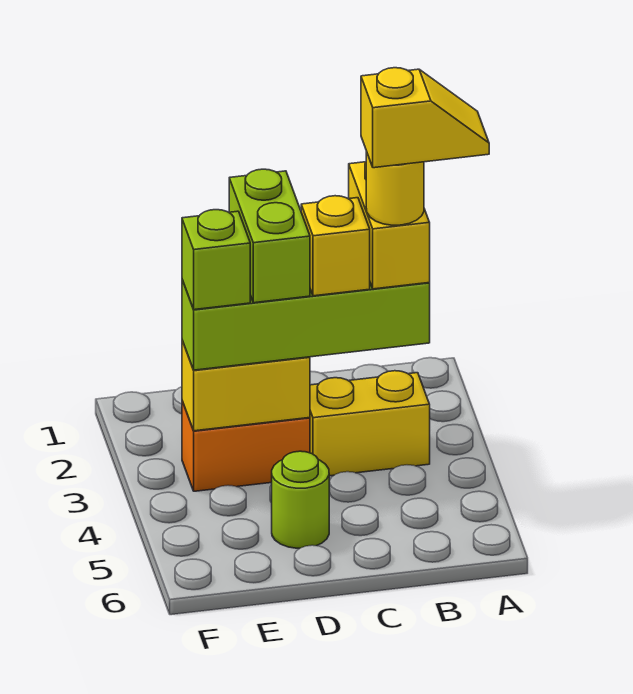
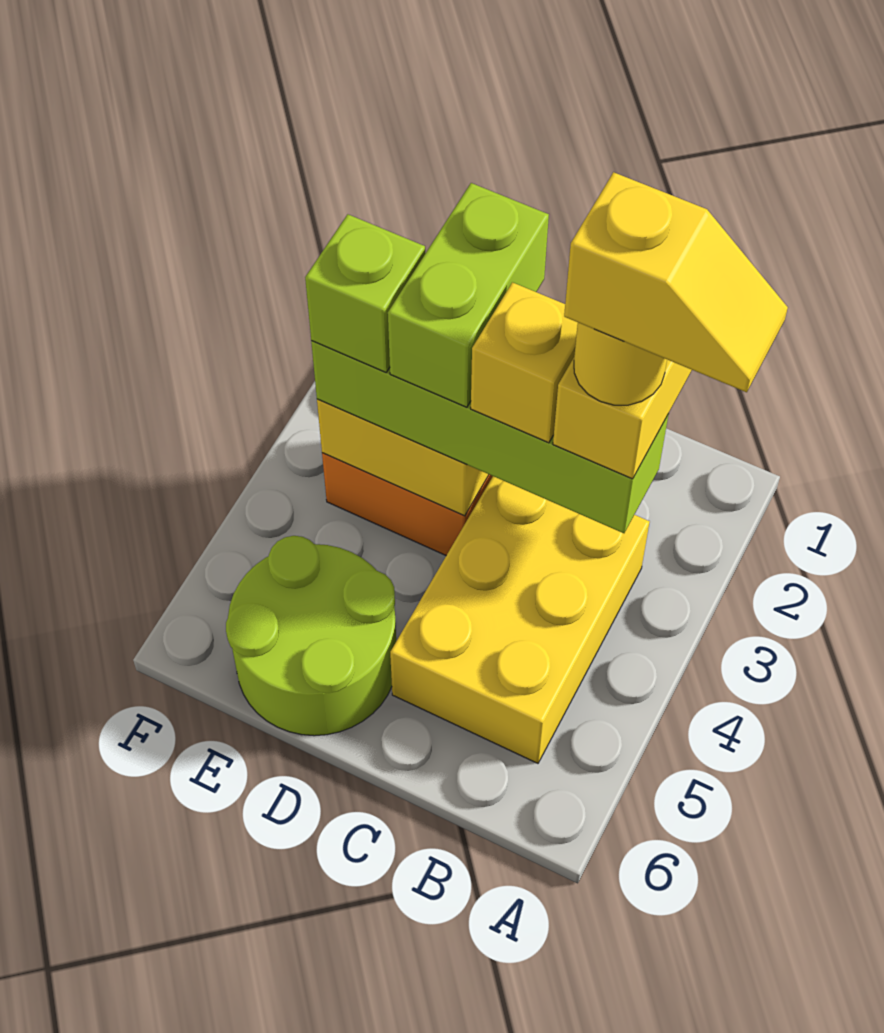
yellow 1x2 brick [310,371,430,476] -> yellow 2x3 brick [390,476,650,763]
lime 1x1 round brick [272,451,329,548] -> lime 2x2 round brick [226,536,396,736]

